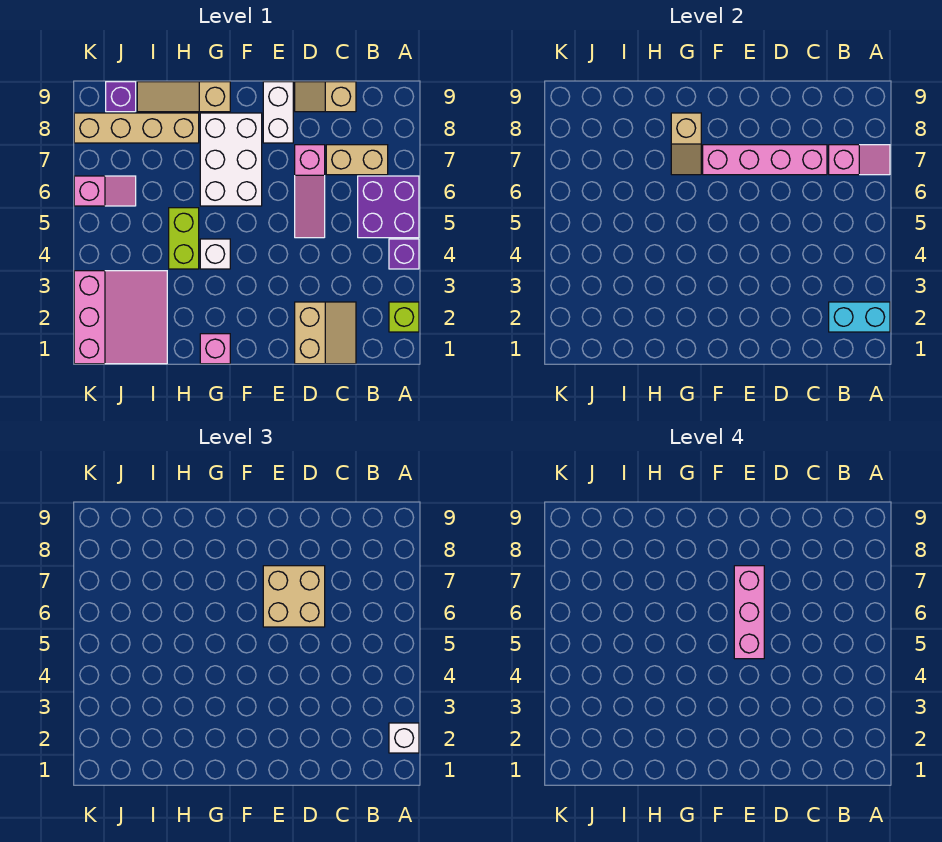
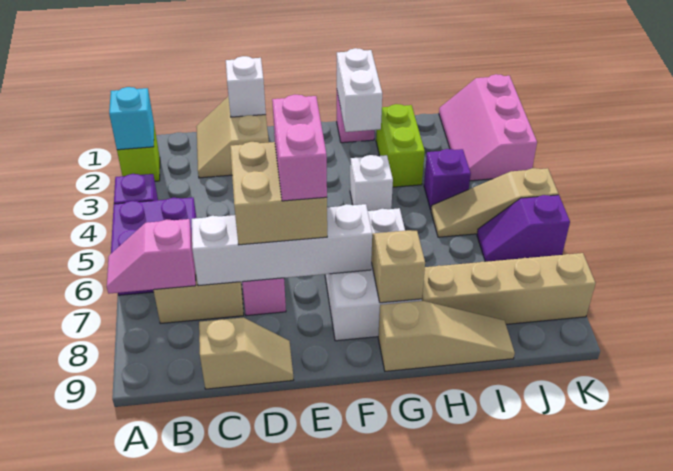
cyan 1x2 brick [829,302,890,332] -> cyan 1x1 brick [109,87,154,150]
white 1x1 brick [389,723,419,753] -> white 1x1 brick moved to [226,56,266,117]
pink 1x4 brick [703,145,827,175] -> white 1x4 brick [192,204,372,286]
pink 1x3 brick [734,566,764,659] -> pink 1x2 brick [272,95,327,201]
white 1x2 brick [263,82,293,143] -> white 1x2 brick moved to [337,48,382,132]
lime 1x2 brick [169,208,199,269] -> lime 1x2 brick moved to [376,104,425,187]
pink 3x3 slope [74,271,167,364] -> pink 2x3 slope [439,74,537,181]
none -> tan 1x3 slope [431,168,558,237]
pink 1x2 slope [74,176,136,206] -> purple 1x2 slope [477,195,570,262]
purple 1x1 brick [106,82,136,112] -> purple 1x1 brick moved to [424,149,471,209]

